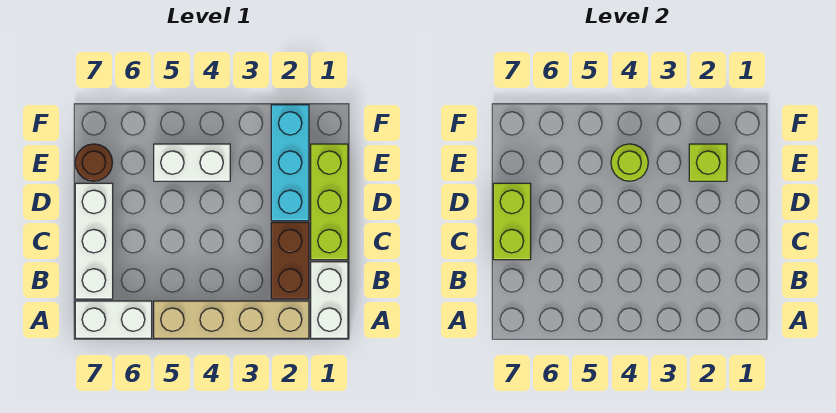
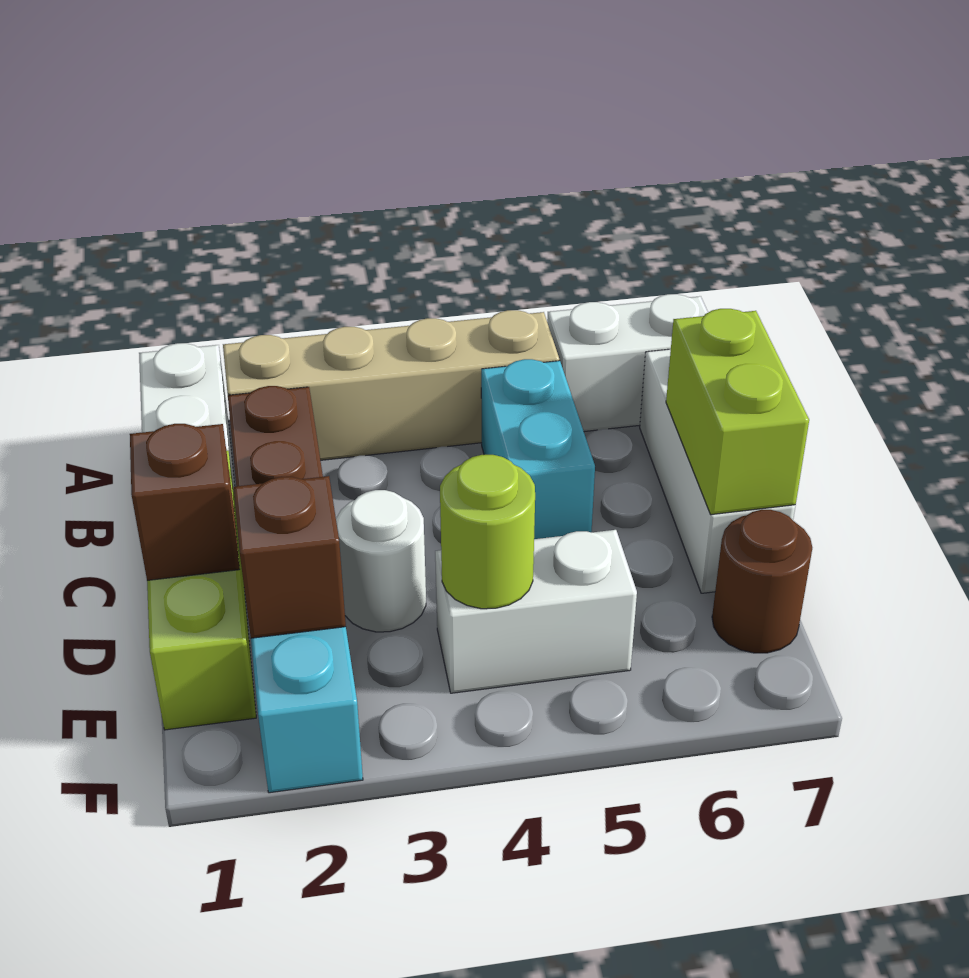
none -> cyan 1x2 brick [481,359,595,539]
none -> brown 1x1 brick [130,424,240,580]
none -> white 1x1 round brick [336,490,426,632]
lime 1x1 brick [689,144,727,181] -> brown 1x1 brick [234,476,346,638]

